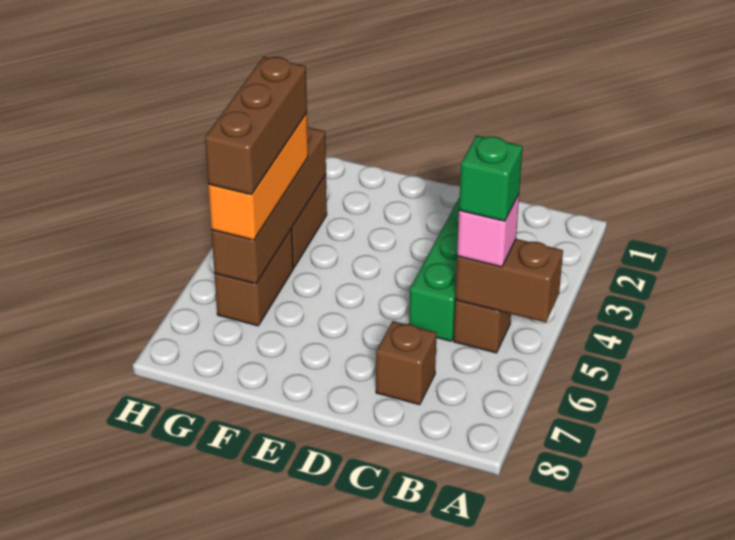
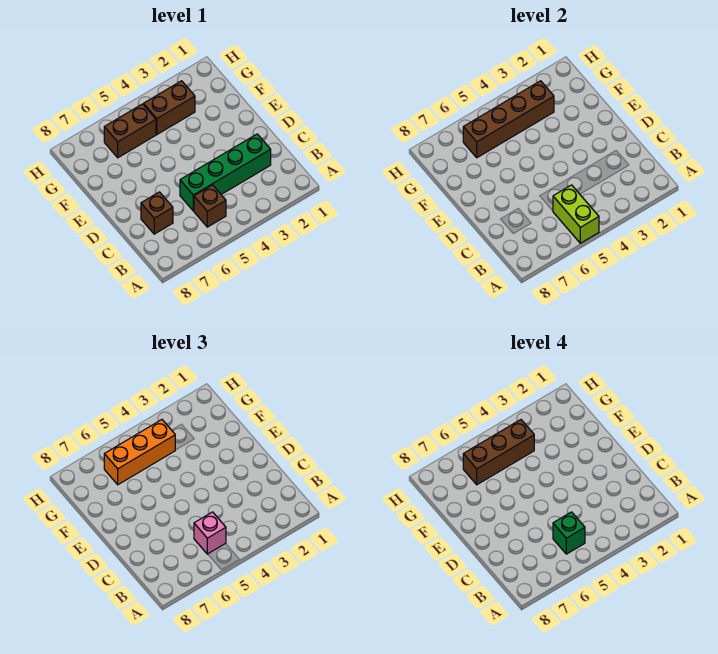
brown 1x2 brick [455,239,563,323] -> lime 1x2 brick [553,185,599,243]

